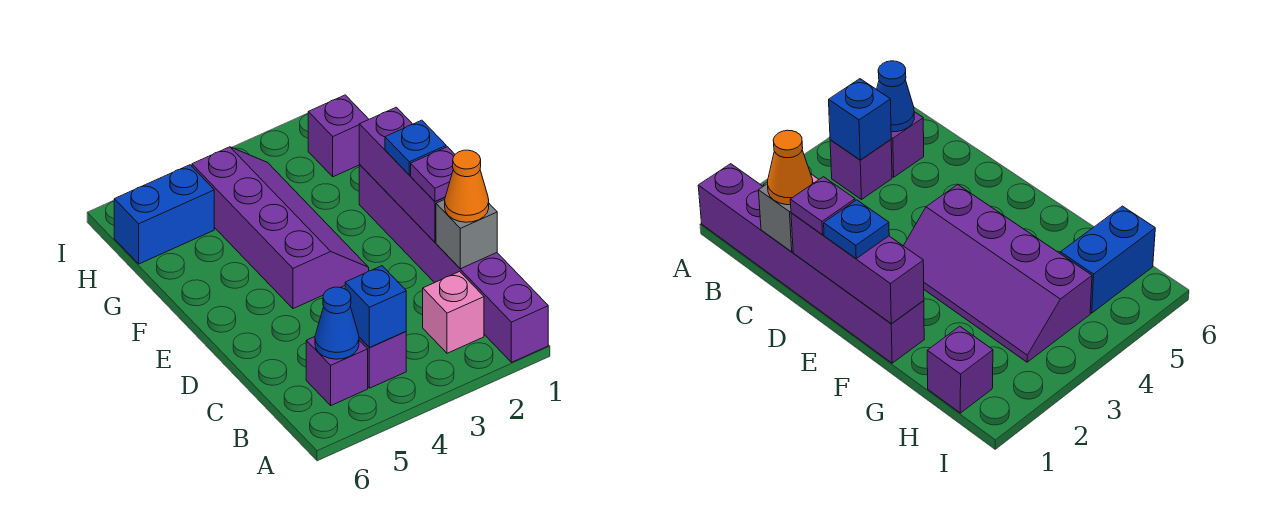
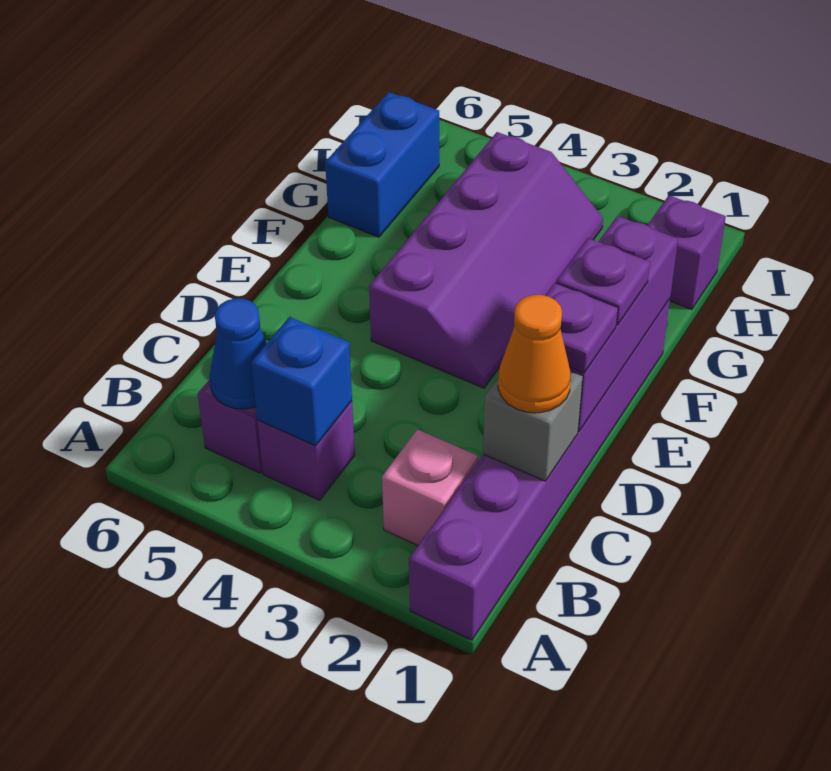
blue 1x1 plate [385,120,446,175] -> purple 1x1 plate [556,238,650,325]
blue 1x2 brick [114,165,214,264] -> blue 1x2 brick turned to [325,92,439,237]

